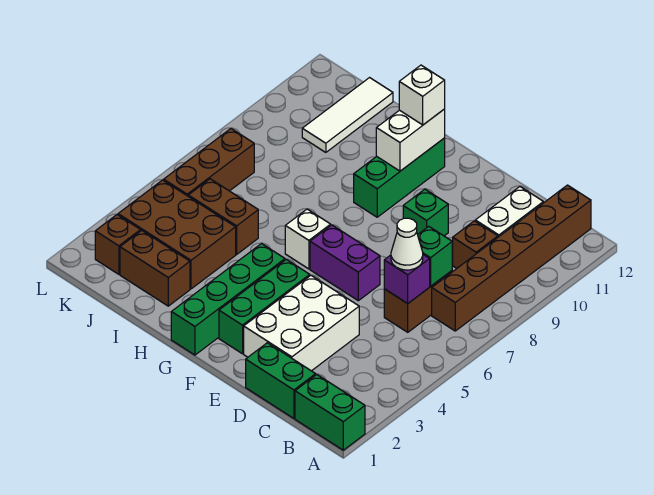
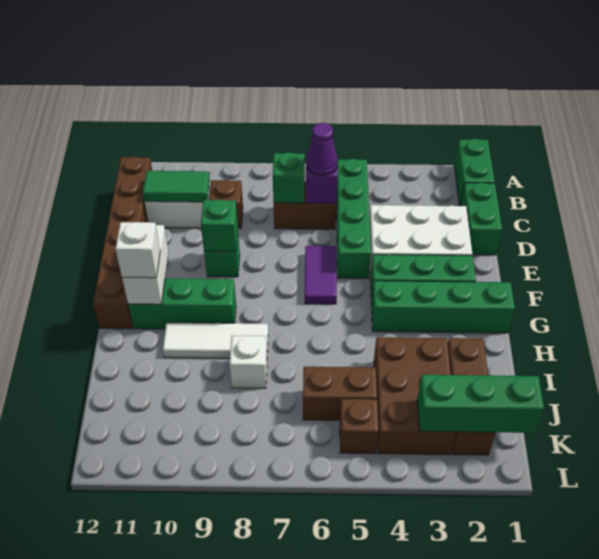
none -> green 1x4 brick [336,159,371,278]
brown 1x6 brick [432,185,591,331] -> brown 1x6 brick turned to [93,157,152,329]
white 1x1 cone [391,218,423,270] -> purple 1x1 cone [306,123,338,176]
none -> green 1x2 tile [143,171,210,202]
purple 1x2 brick [310,225,380,301] -> purple 1x2 tile [305,246,337,304]
none -> green 1x1 brick [201,200,238,251]
white 1x1 brick [285,209,331,269] -> white 1x1 brick moved to [230,335,267,388]
white 1x2 brick [376,109,445,171] -> white 1x2 brick turned to [122,225,168,304]
brown 1x2 brick [188,179,258,254] -> brown 1x2 brick turned to [303,367,377,420]
white 1x3 tile [302,78,393,152] -> white 1x3 tile moved to [163,323,268,358]
none -> green 1x3 brick [417,375,544,433]
brown 1x3 brick [164,129,254,196] -> brown 1x1 brick [340,399,379,454]

